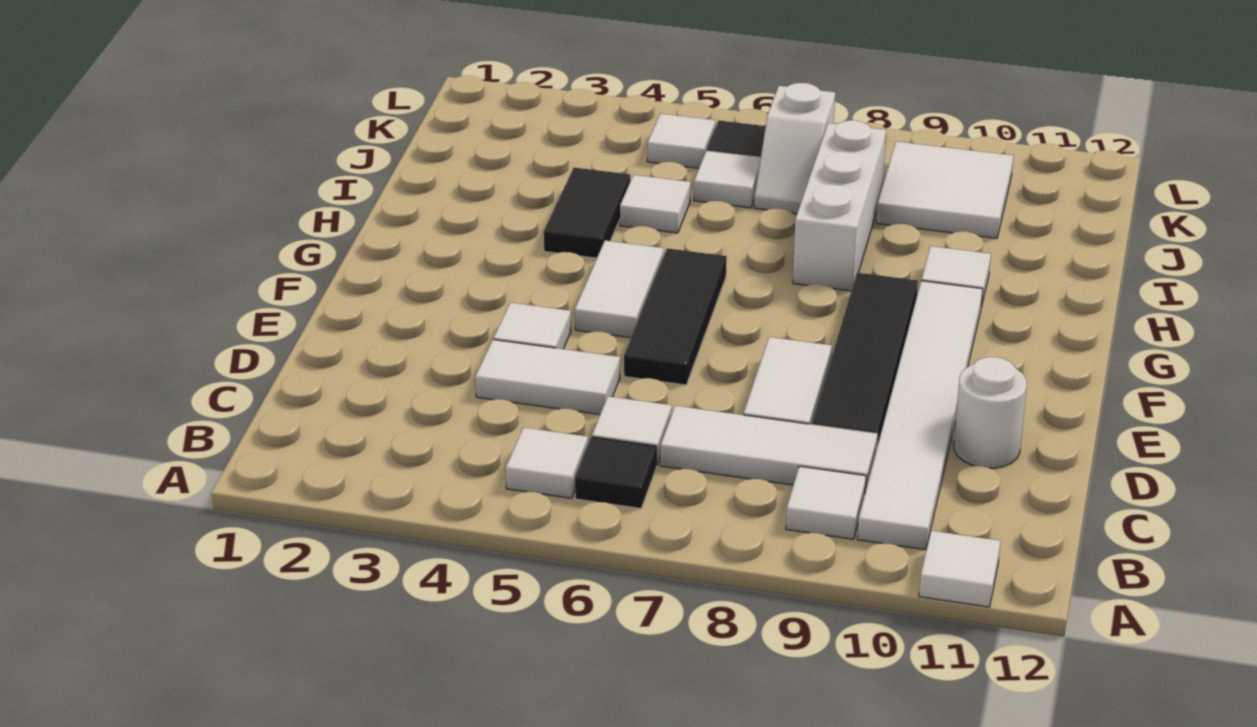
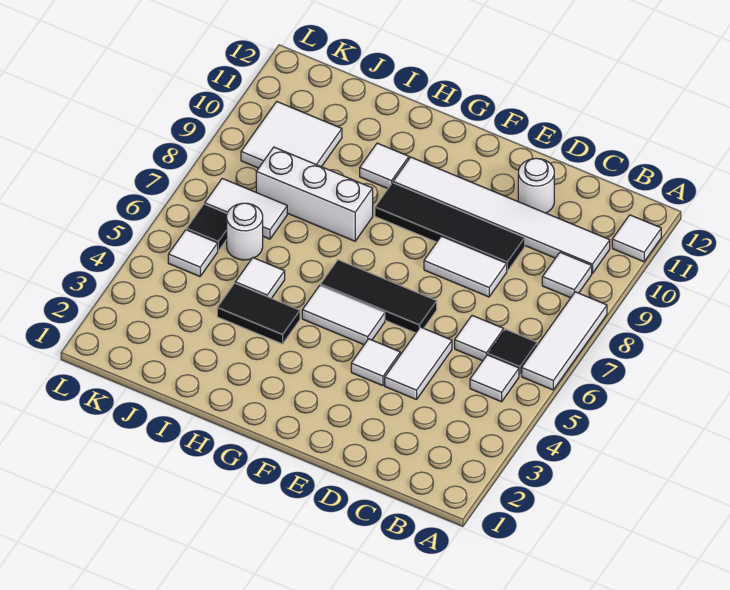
white 1x3 tile [660,406,877,492] -> white 1x3 tile moved to [522,292,607,390]
white 1x1 tile [694,151,761,208] -> white 1x1 round brick [227,203,263,260]
white 1x2 slope [754,83,835,214] -> white 1x2 tile [205,179,287,239]

